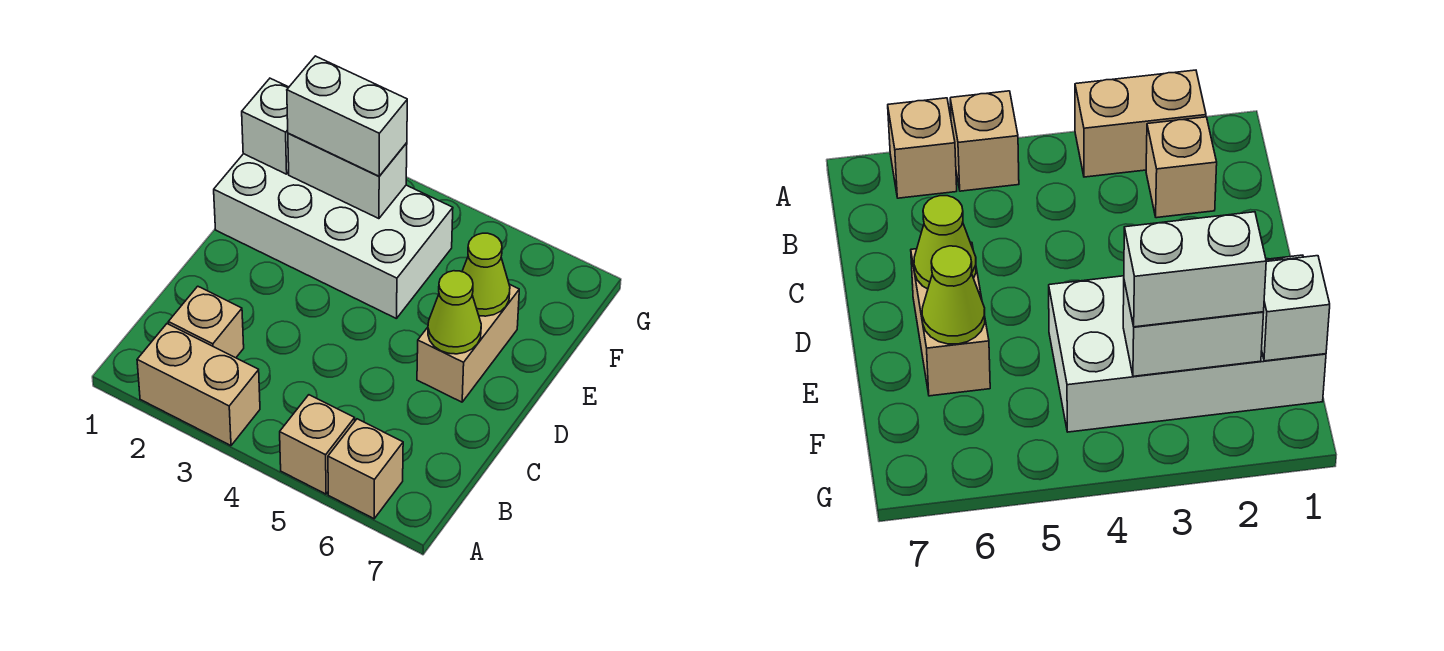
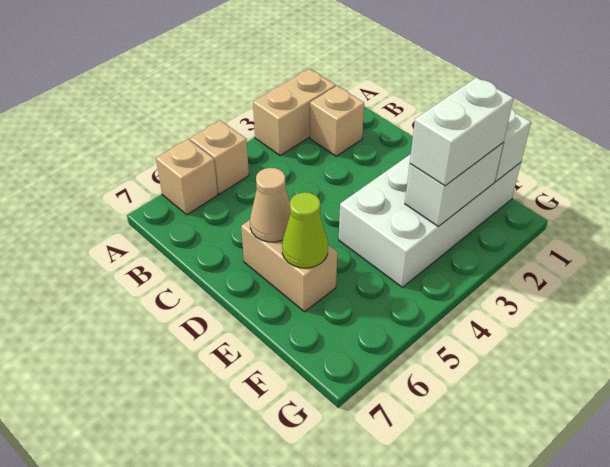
lime 1x1 cone [428,271,481,354] -> tan 1x1 cone [250,168,290,242]

